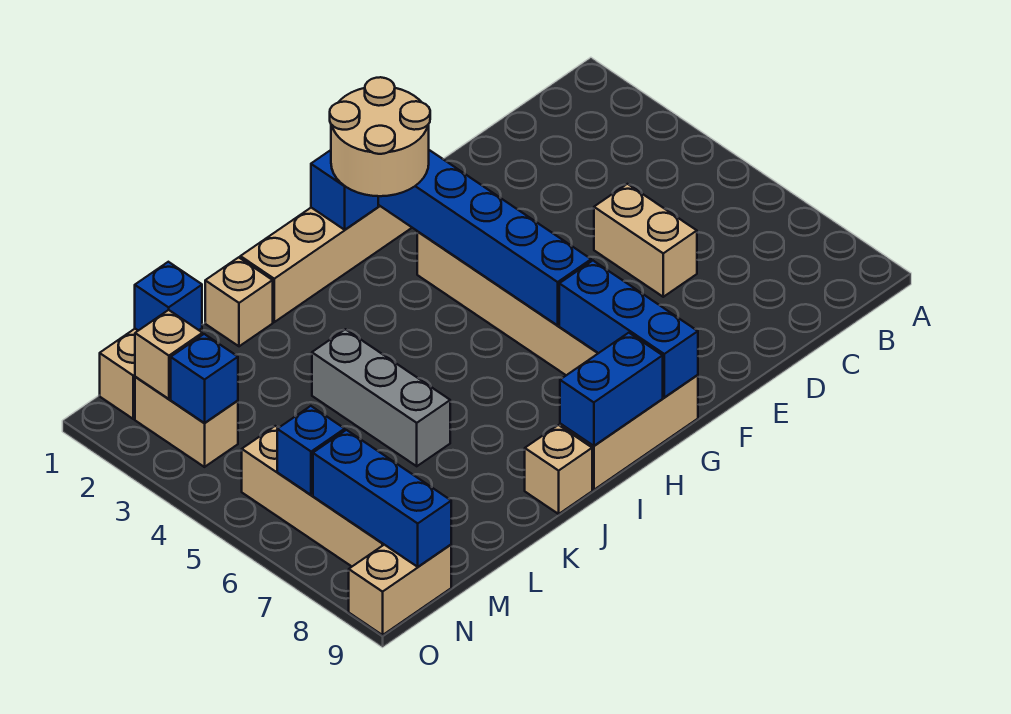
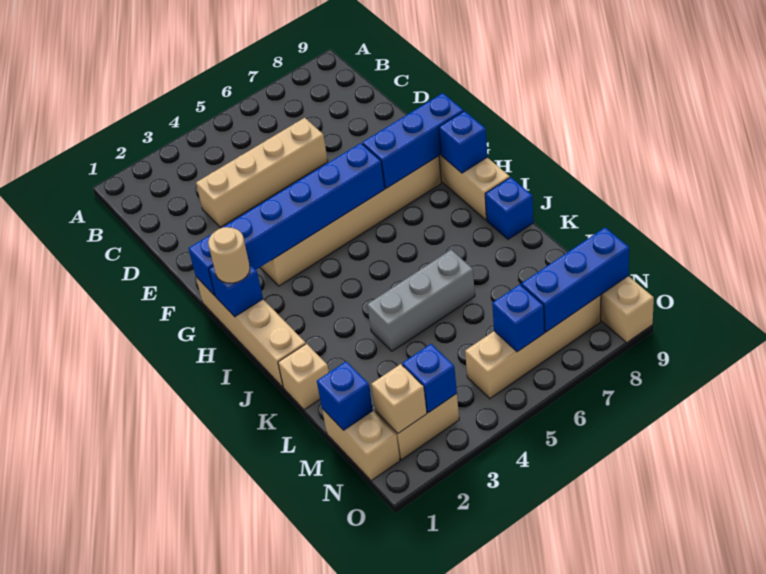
tan 1x2 brick [594,184,697,297] -> tan 1x4 brick [196,118,328,227]
tan 2x2 round brick [330,77,430,196] -> tan 1x1 round brick [208,227,250,283]
blue 1x2 brick [560,333,663,446] -> blue 1x1 brick [439,111,487,173]
tan 1x1 brick [525,425,592,514] -> blue 1x1 brick [485,177,533,239]

